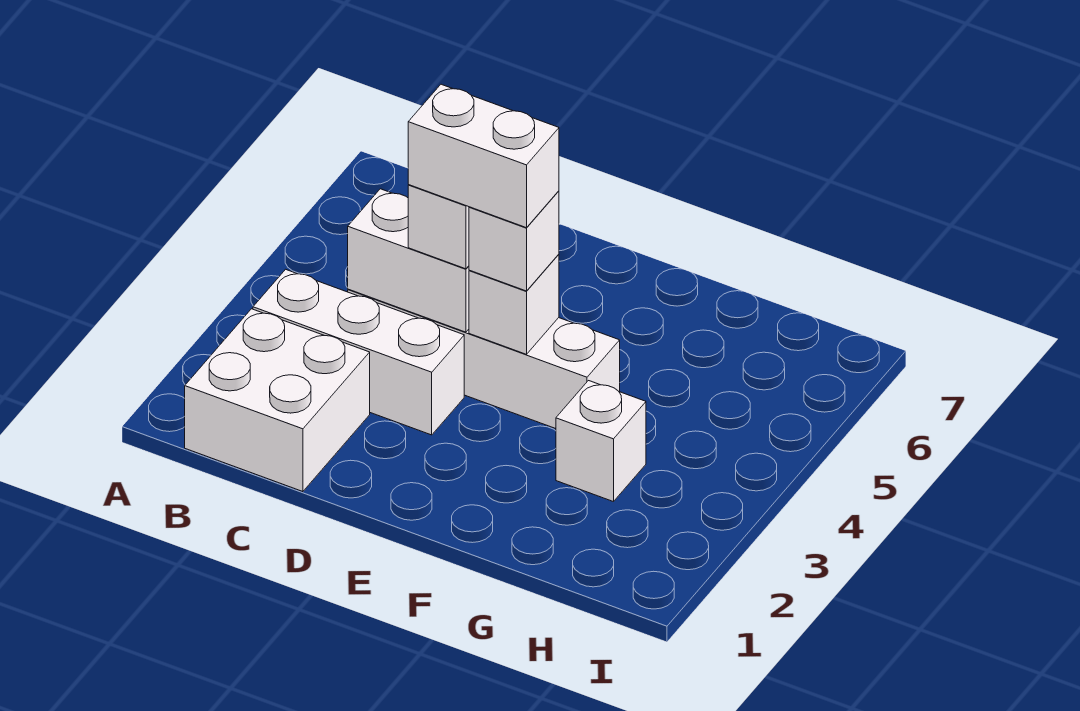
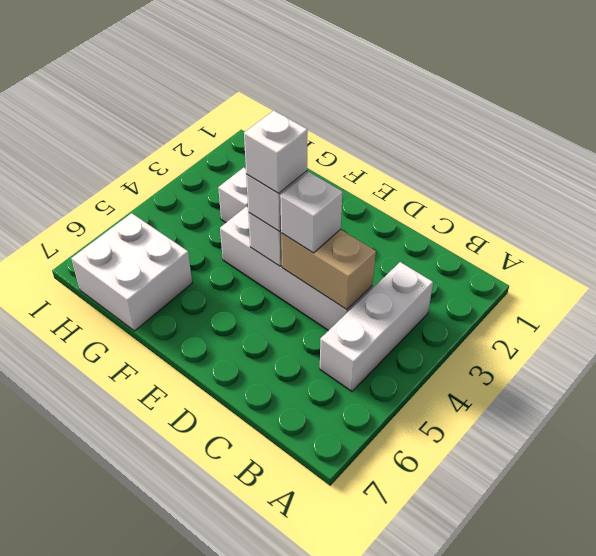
white 2x2 brick [185,309,370,492] -> white 2x2 brick moved to [71,213,192,331]
white 1x3 brick [253,269,464,435] -> white 1x3 brick turned to [320,262,433,391]
white 1x2 brick [348,189,469,332] -> tan 1x2 brick [281,229,376,310]
white 1x2 brick [408,84,559,228] -> white 1x1 brick [244,110,308,193]

